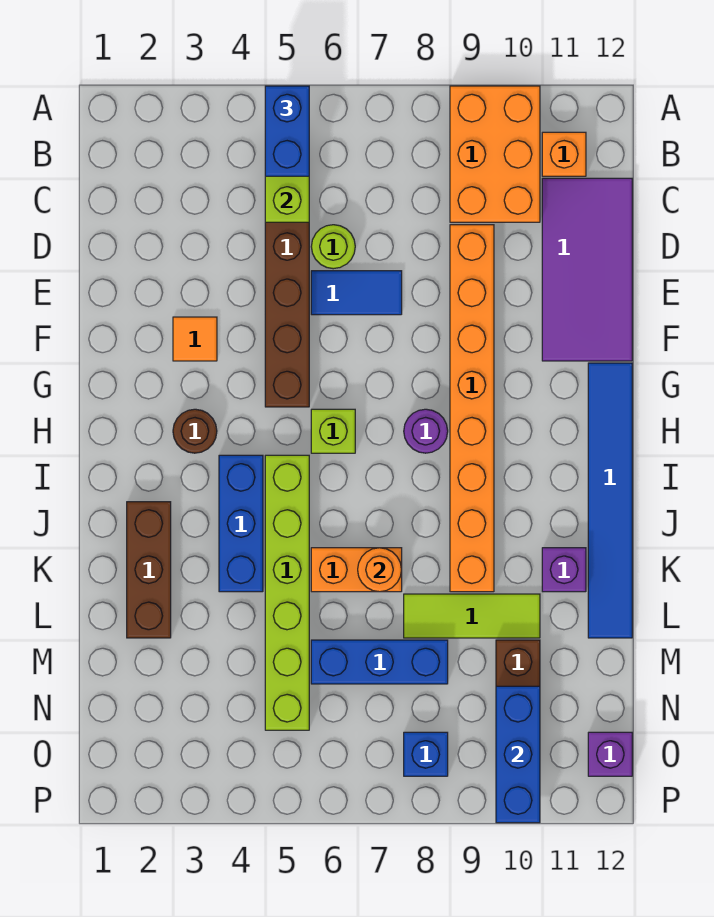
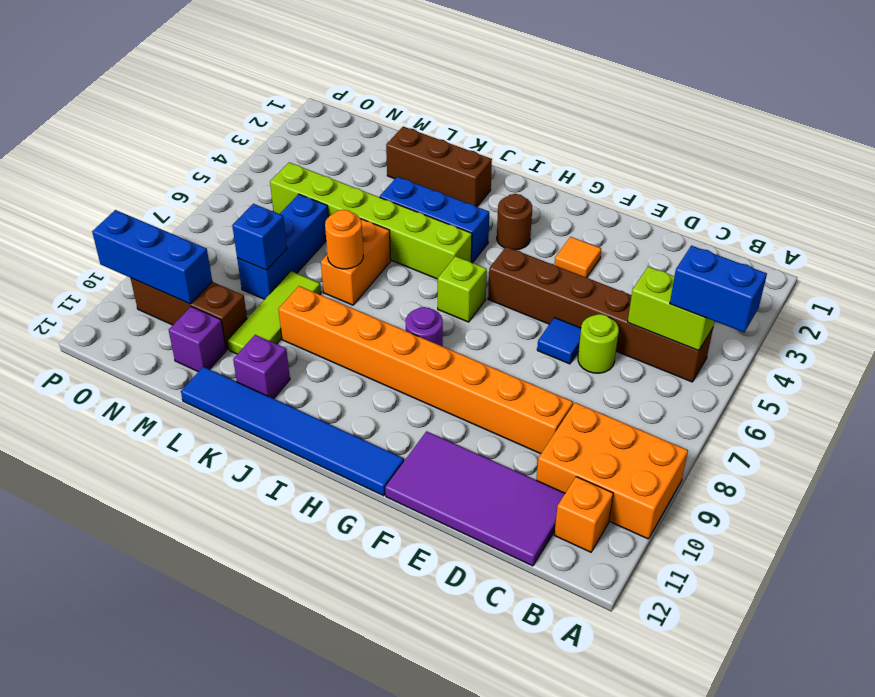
blue 1x2 tile [311,271,402,315] -> blue 1x1 tile [537,318,581,364]
blue 1x1 brick [404,732,448,776] -> blue 1x1 brick moved to [232,204,287,270]
purple 1x1 brick [588,732,632,776] -> purple 1x1 brick moved to [169,307,226,372]

